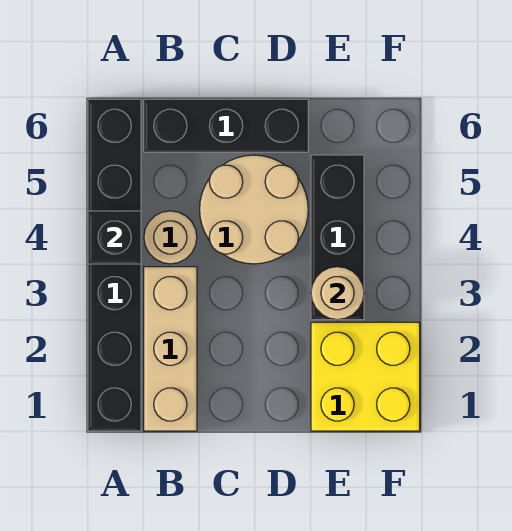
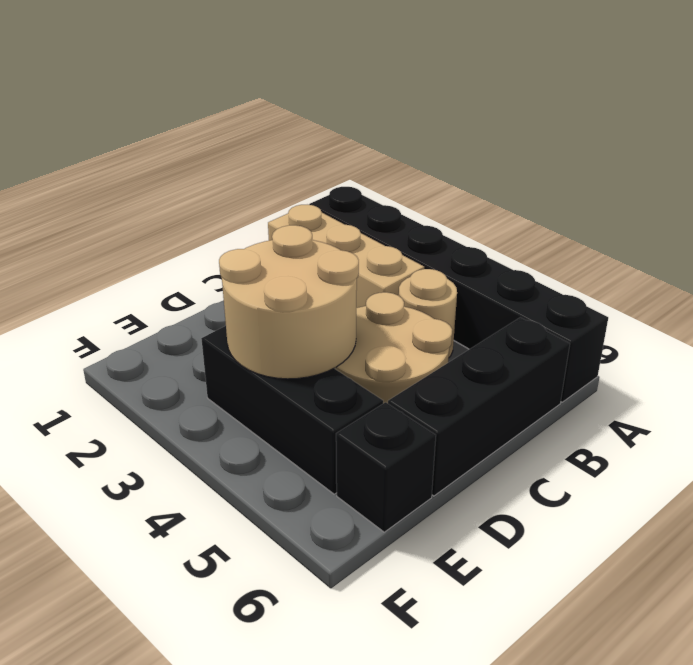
black 1x1 brick [88,211,141,264] -> black 1x1 brick moved to [336,402,436,532]
yellow 2x2 brick [311,322,420,431] -> none
tan 1x1 round brick [311,267,364,320] -> tan 2x2 round brick [219,225,359,379]

